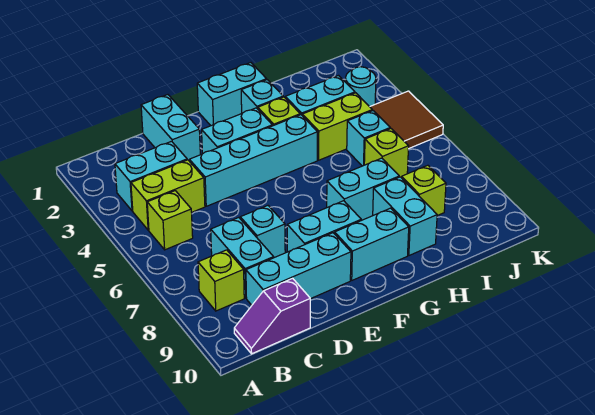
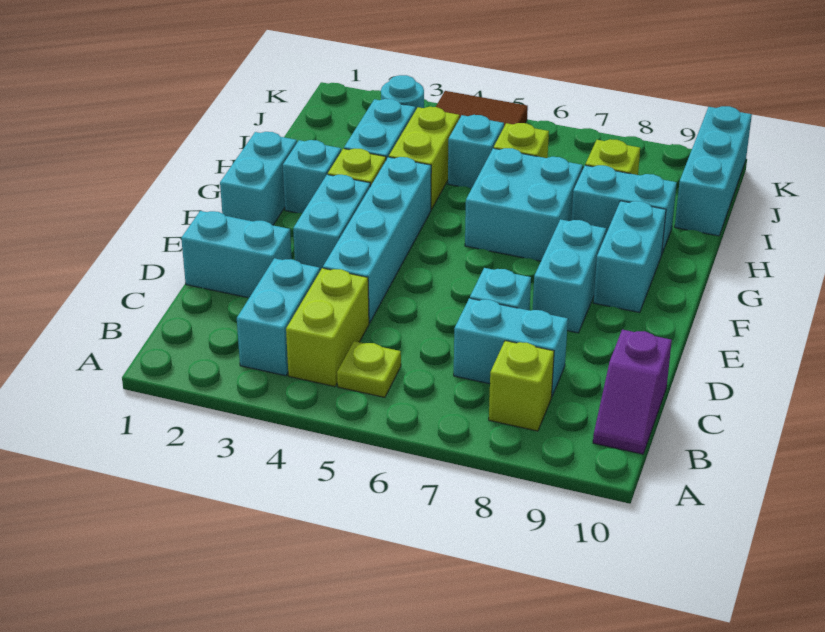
lime 1x1 brick [147,191,193,250] -> lime 1x1 plate [337,341,401,397]
cyan 1x3 brick [246,233,351,305] -> cyan 1x3 brick moved to [675,106,752,236]
cyan 1x2 brick [327,158,399,220] -> cyan 2x2 brick [465,148,583,261]

